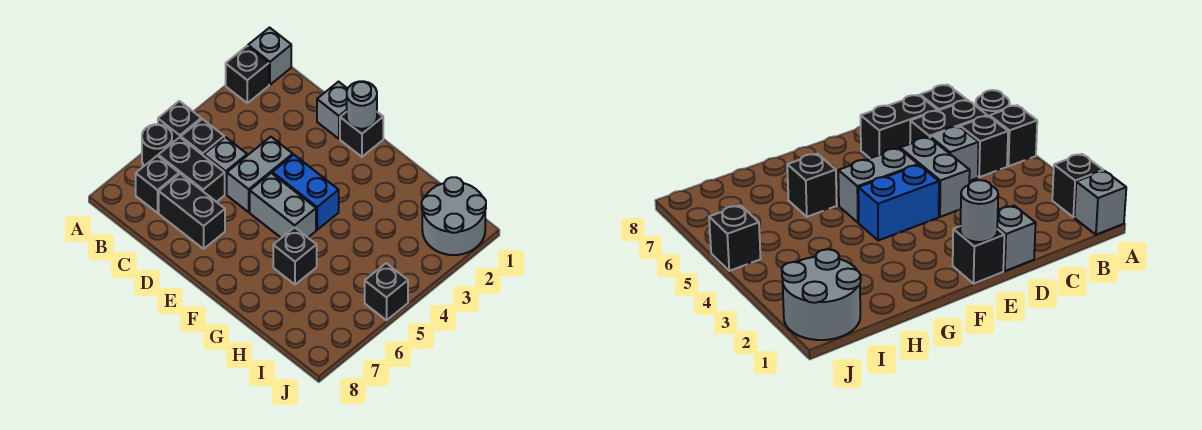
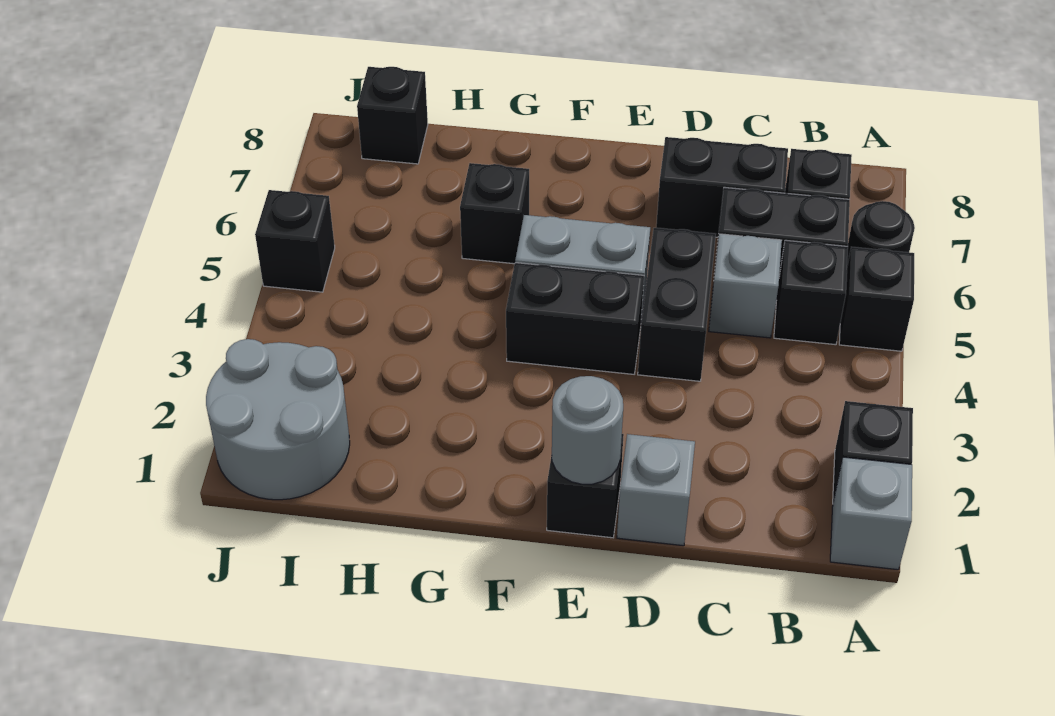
grey 1x2 brick [227,137,293,212] -> black 1x2 brick [638,228,716,381]
blue 1x2 brick [272,155,339,230] -> black 1x2 brick [506,263,644,374]
none -> black 1x1 brick [357,67,428,164]

